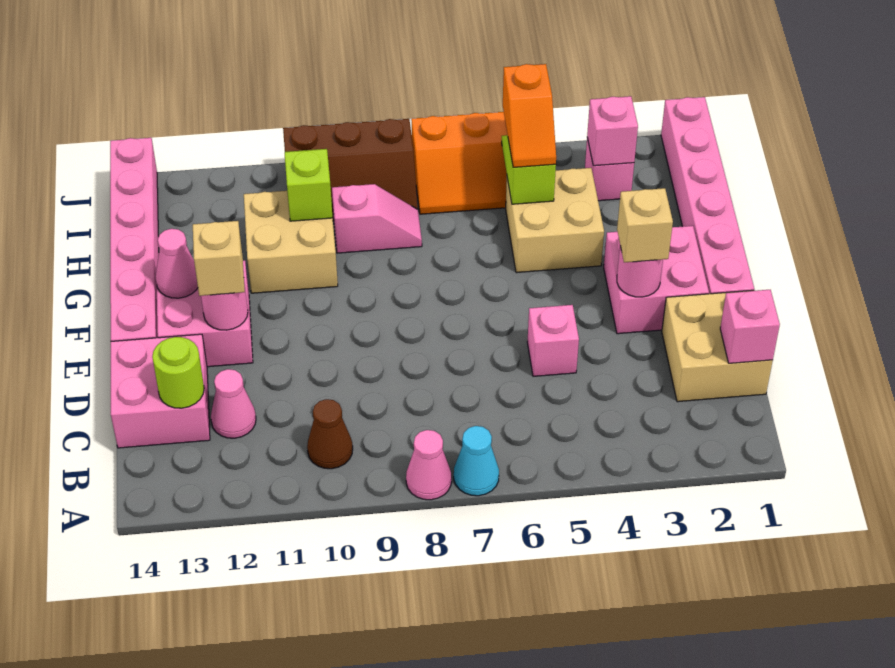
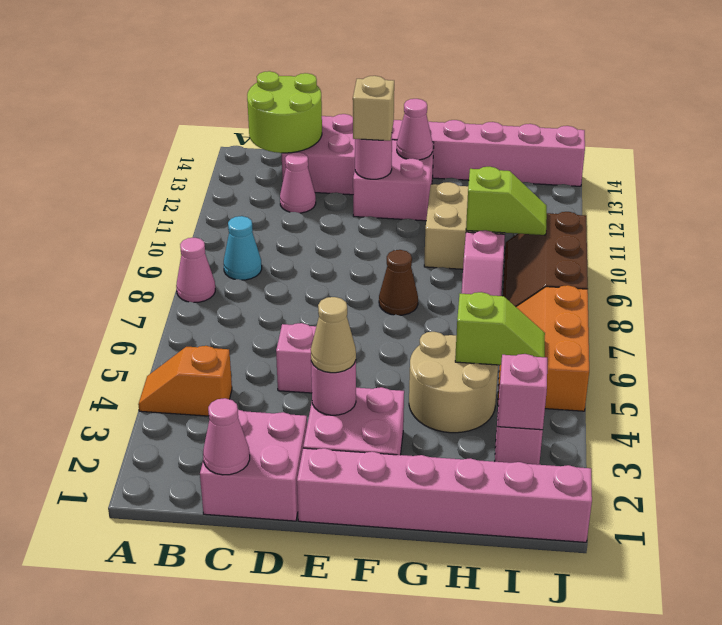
cyan 1x1 cone [454,426,499,496] -> cyan 1x1 cone moved to [224,216,262,280]
brown 1x1 cone [307,399,353,469] -> brown 1x1 cone moved to [379,250,418,315]
tan 2x2 brick [662,290,773,402] -> pink 2x2 brick [200,410,307,521]
pink 1x1 brick [720,290,780,363] -> pink 1x1 cone [203,398,250,475]
lime 1x1 round brick [152,337,204,408] -> lime 2x2 round brick [247,71,322,153]
tan 1x1 brick [617,188,673,262] -> tan 1x1 cone [311,297,356,373]
tan 2x2 brick [506,168,604,273] -> tan 2x2 round brick [409,332,498,433]
orange 1x2 slope [503,64,556,167] -> orange 1x2 slope moved to [138,346,232,416]

